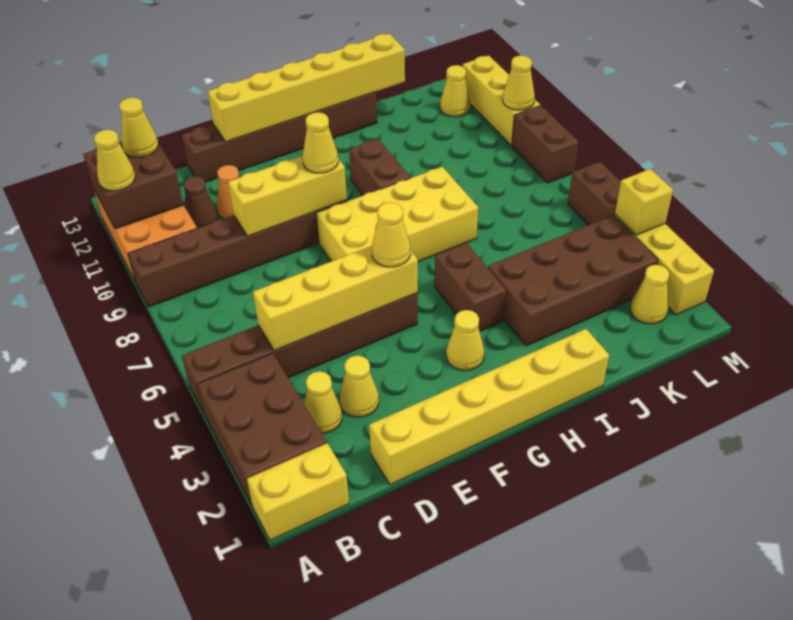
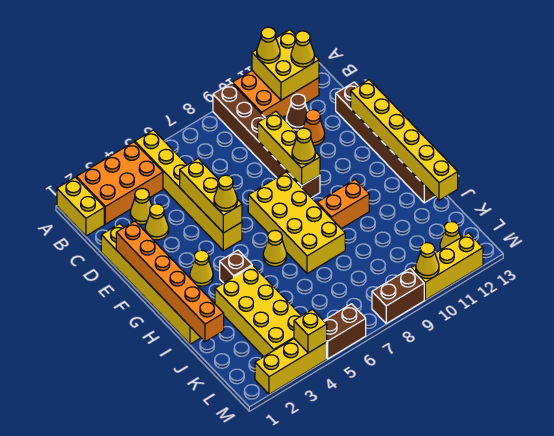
brown 2x3 brick [197,353,327,505] -> orange 2x3 brick [76,142,163,224]
brown 1x6 brick [182,293,418,413] -> yellow 1x6 brick [135,130,242,251]
brown 2x2 brick [83,141,183,229] -> yellow 2x2 brick [252,30,319,100]
yellow 1x4 brick [253,246,418,351] -> yellow 1x3 brick [180,159,242,233]
none -> orange 1x6 brick [116,221,224,342]
brown 1x2 brick [435,243,506,331] -> brown 1x1 brick [220,250,252,283]
brown 1x2 brick [349,139,411,195] -> orange 1x2 brick [317,180,369,229]
brown 2x4 brick [488,215,658,346] -> yellow 2x4 brick [215,266,301,357]
yellow 1x1 cone [630,265,669,324] -> yellow 1x1 cone moved to [263,230,287,266]

